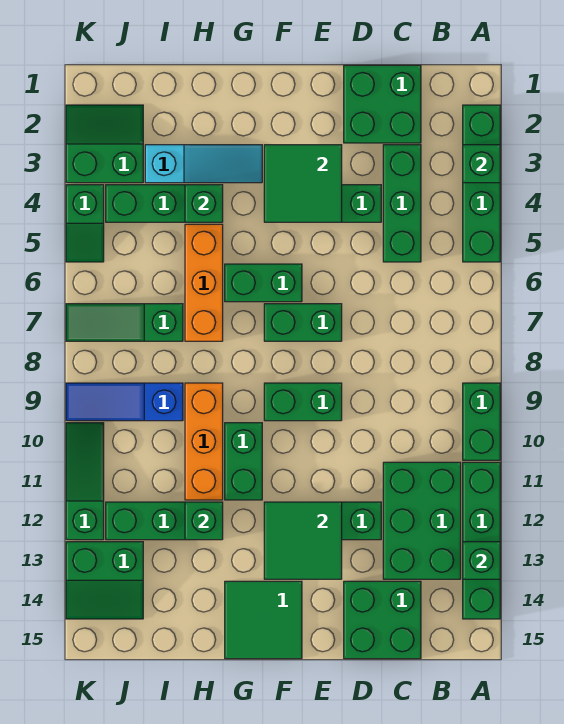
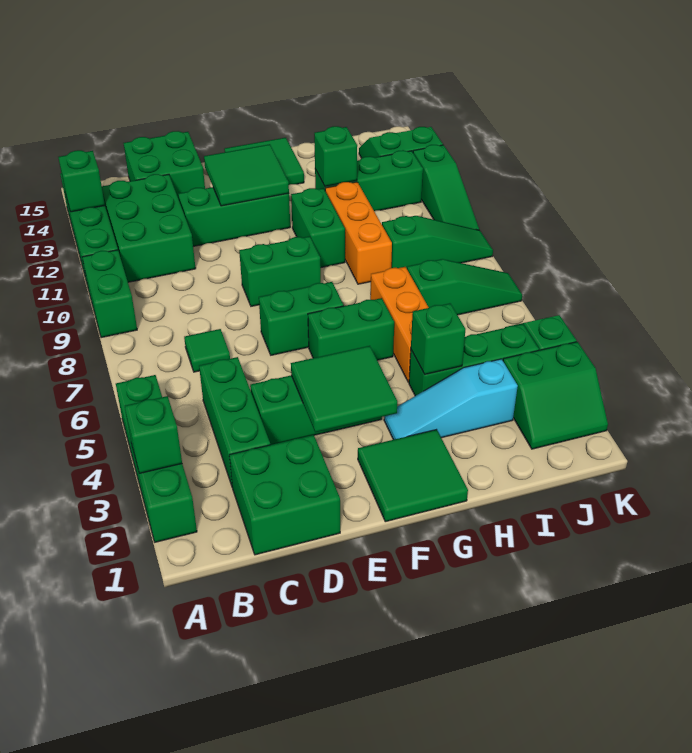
none -> green 1x1 tile [184,329,230,372]
none -> green 2x2 tile [358,430,468,522]
blue 1x3 slope [66,383,183,421] -> green 1x3 slope [382,216,493,268]

